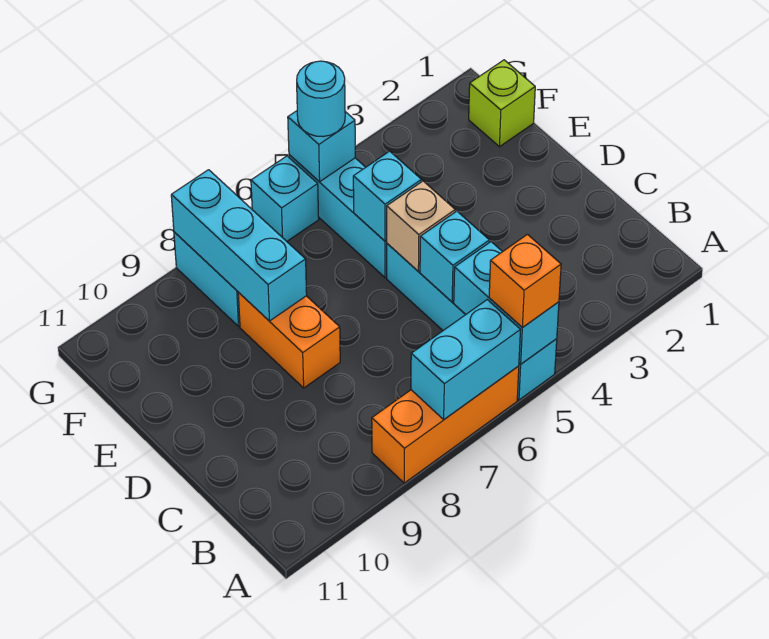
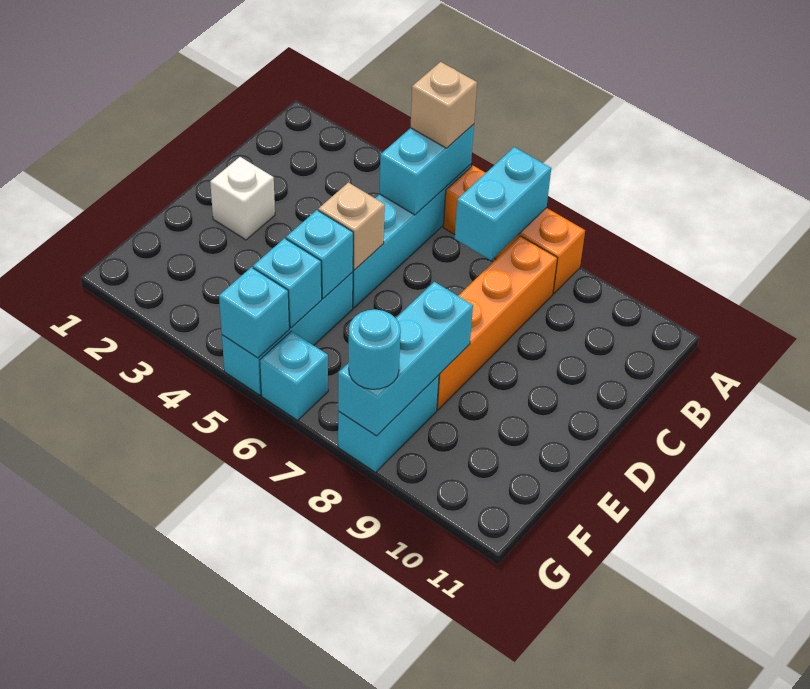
orange 1x1 brick [489,234,561,327] -> tan 1x1 brick [410,62,477,148]
cyan 1x2 brick [411,300,521,419] -> cyan 1x2 brick turned to [455,147,551,260]
cyan 1x1 brick [420,211,489,302] -> cyan 1x1 brick moved to [253,238,322,328]
none -> white 1x1 brick [210,157,275,240]
orange 1x2 brick [238,293,340,388] -> orange 1x4 brick [437,236,557,410]
lime 1x1 brick [469,60,535,147] -> none
cyan 1x1 round brick [297,61,345,137] -> cyan 1x1 round brick moved to [349,309,401,389]

